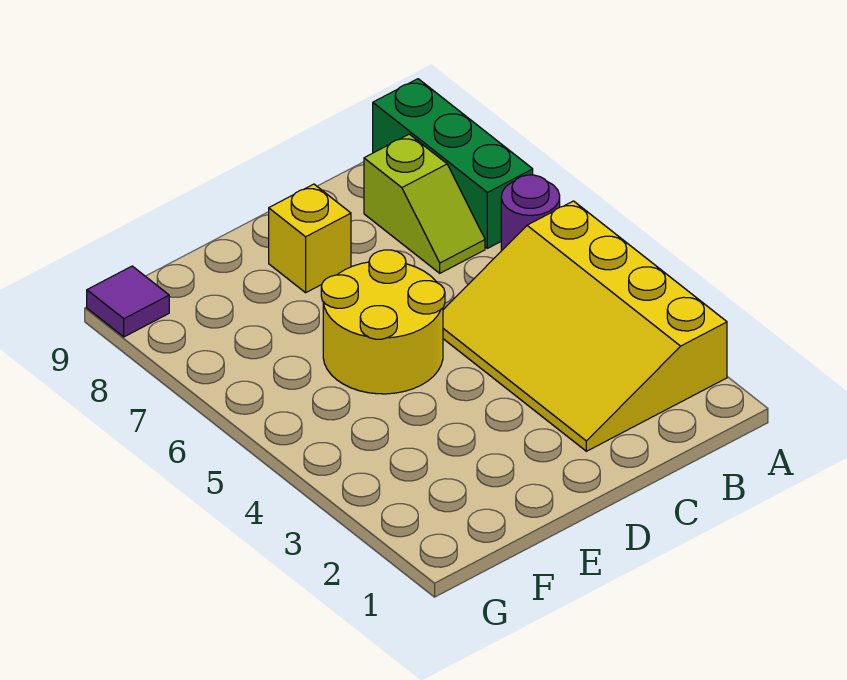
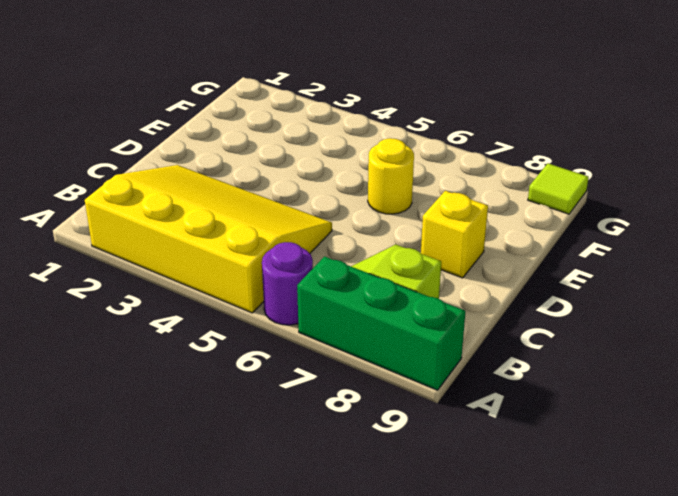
yellow 2x2 round brick [321,250,445,394] -> yellow 1x1 round brick [368,138,414,214]
purple 1x1 tile [87,266,169,337] -> lime 1x1 tile [528,163,589,214]

